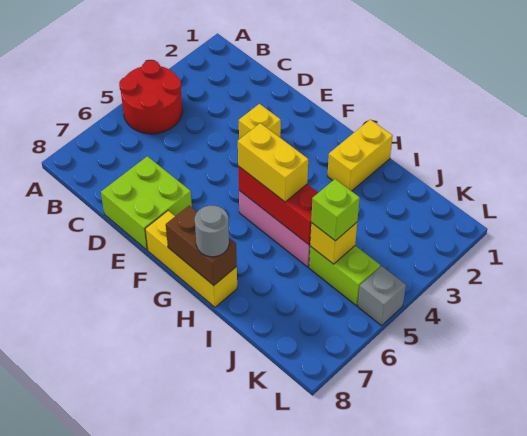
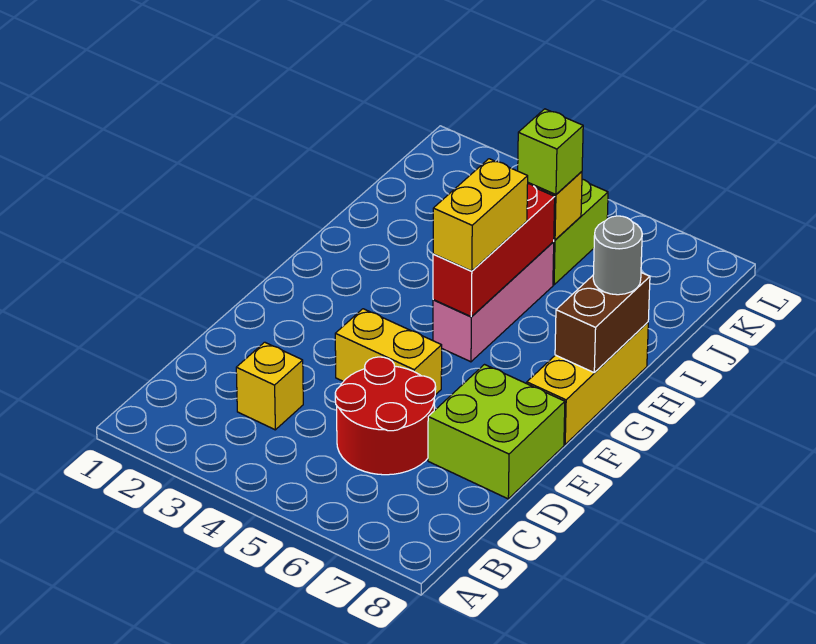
red 2x2 round brick [119,60,182,134] -> red 2x2 round brick moved to [335,357,436,475]
yellow 1x1 brick [239,104,281,139] -> yellow 1x1 brick moved to [236,342,303,430]
yellow 1x2 brick [327,119,393,191] -> yellow 1x2 brick moved to [335,309,442,395]
grey 1x1 brick [358,266,406,326] -> none

